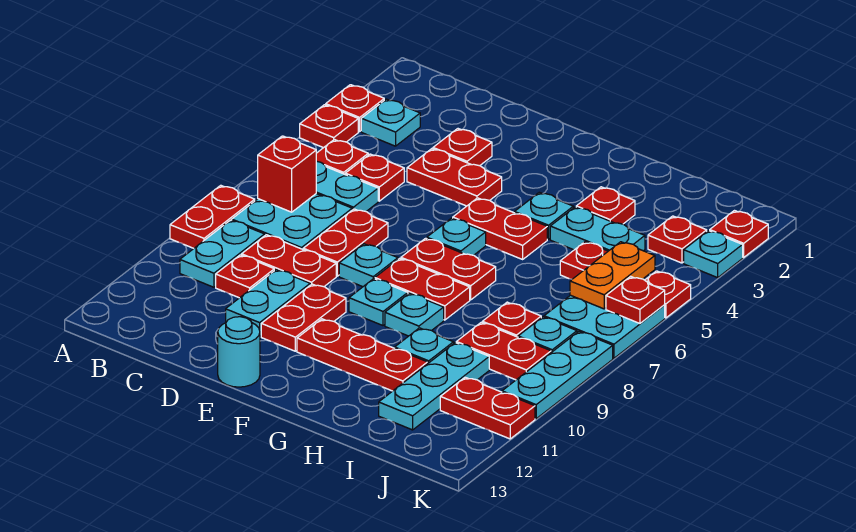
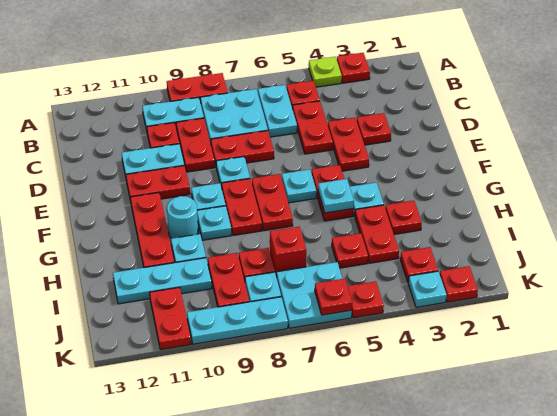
red 1x1 plate [300,105,358,148] -> lime 1x1 plate [309,57,342,87]
cyan 1x1 plate [361,99,420,146] -> cyan 1x1 plate moved to [318,179,354,213]
red 1x1 brick [258,136,316,212] -> red 1x1 brick moved to [270,227,306,277]
red 1x1 plate [345,154,404,201] -> red 1x2 plate [293,101,333,154]
cyan 1x1 round brick [218,317,260,387] -> cyan 1x1 round brick moved to [167,196,198,238]
cyan 1x2 plate [550,207,645,251] -> red 1x2 plate [355,205,399,263]
orange 1x2 plate [570,242,655,309] -> none

